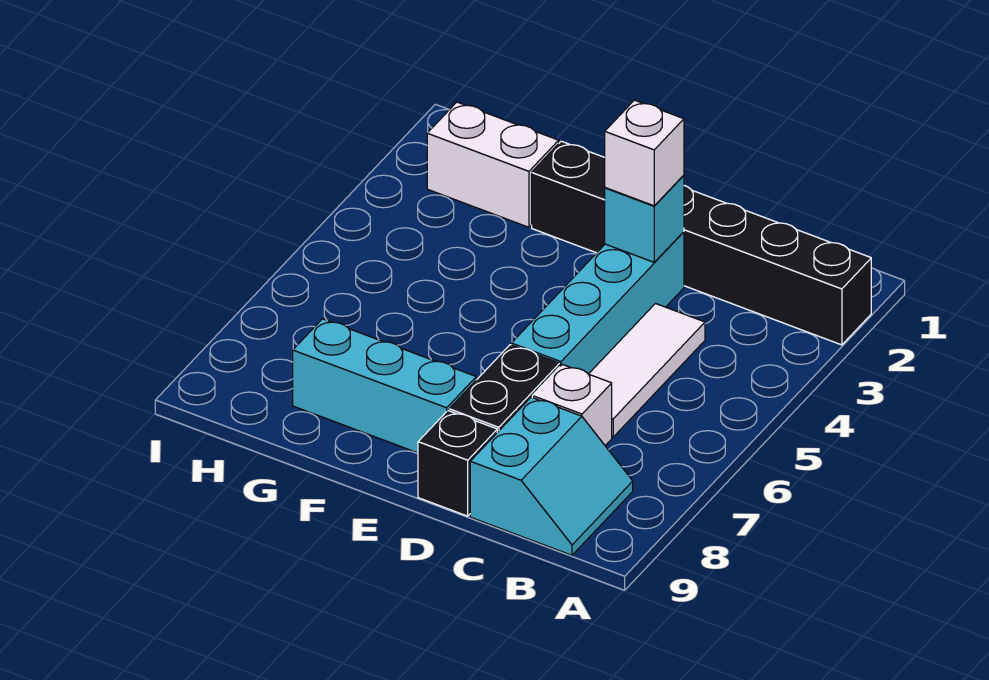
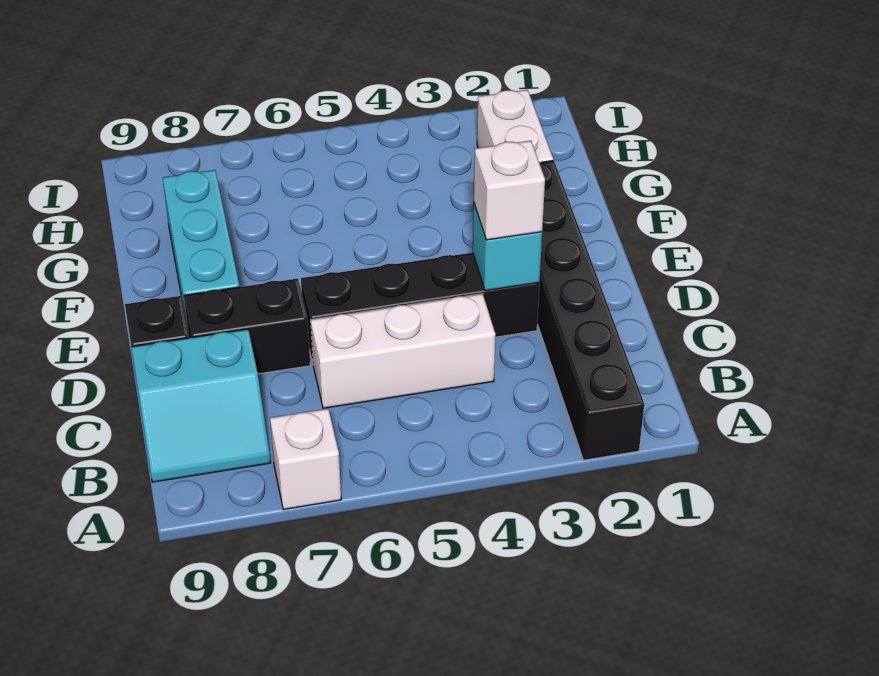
white 1x3 tile [589,304,705,437] -> white 1x3 brick [311,294,495,408]
white 1x1 brick [532,364,612,445] -> white 1x1 brick moved to [270,409,341,510]
cyan 1x4 brick [511,232,684,374] -> black 1x4 brick [301,253,539,363]

